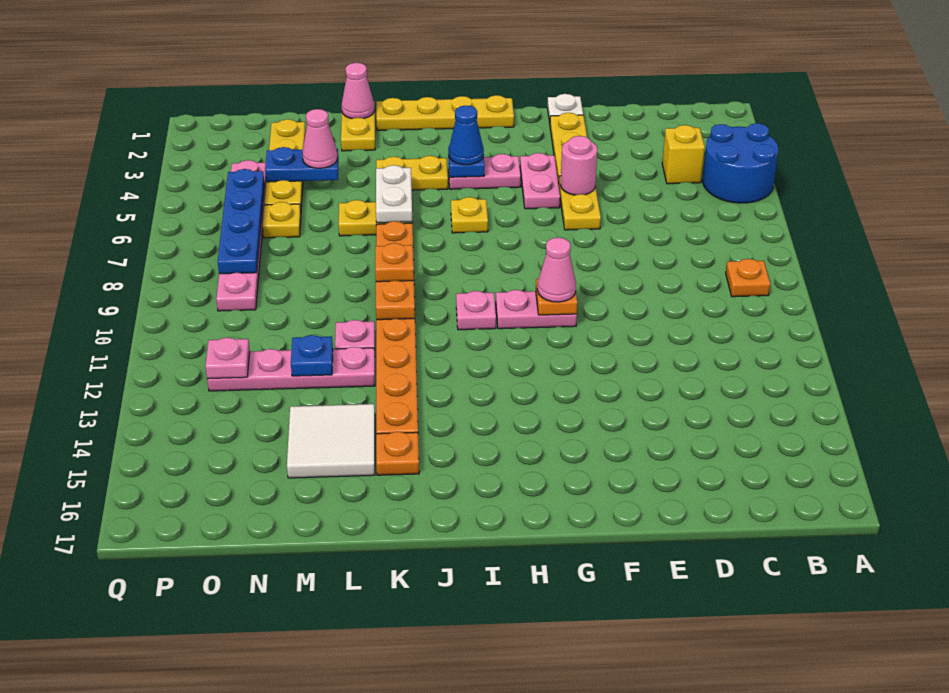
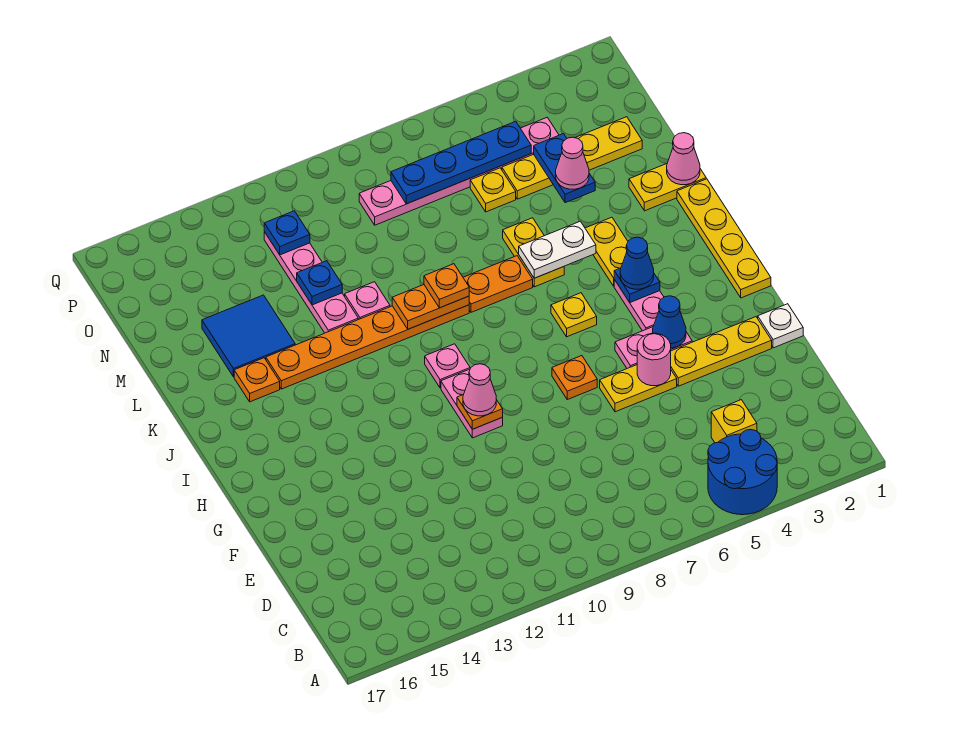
orange 1x1 plate [726,259,770,297] -> orange 1x1 plate moved to [552,356,597,400]
none -> blue 1x1 cone [653,296,686,348]
white 2x2 tile [287,404,375,478] -> blue 2x2 tile [202,295,295,377]
pink 1x1 plate [205,337,250,379] -> blue 1x1 plate [264,211,310,255]

